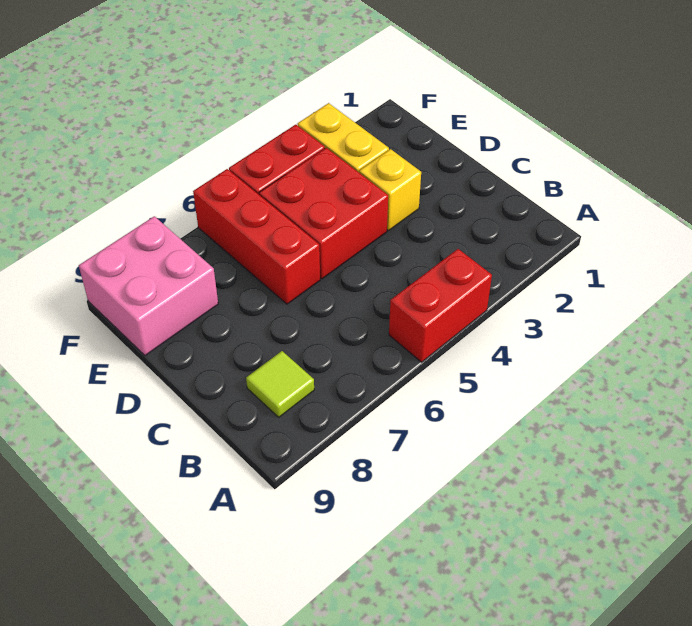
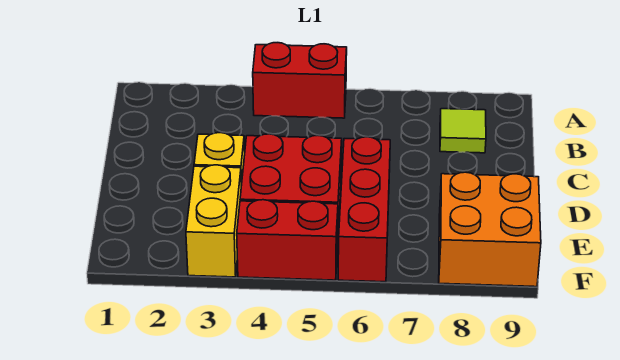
pink 2x2 brick [79,216,218,355] -> orange 2x2 brick [439,172,541,287]

